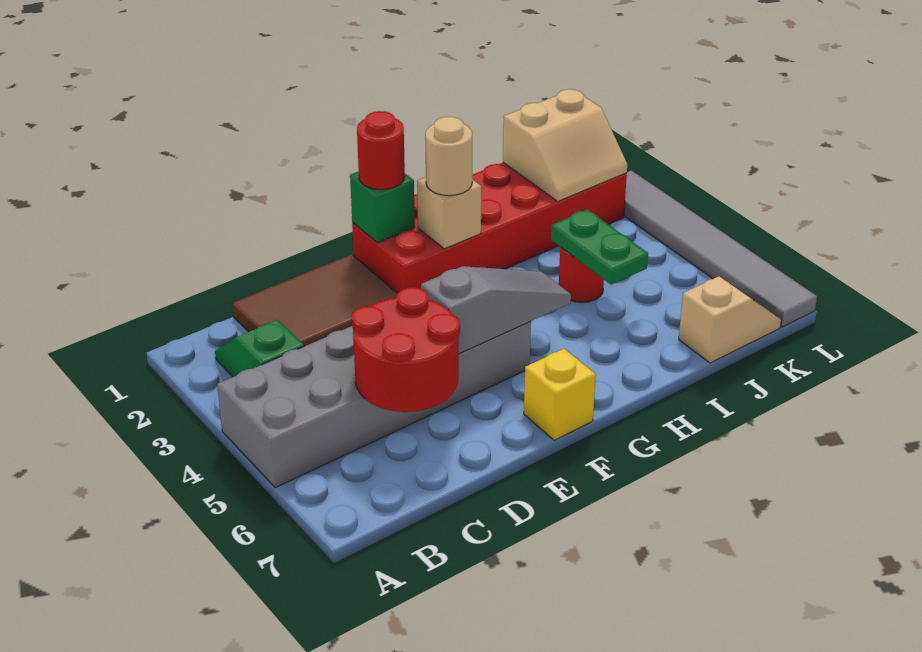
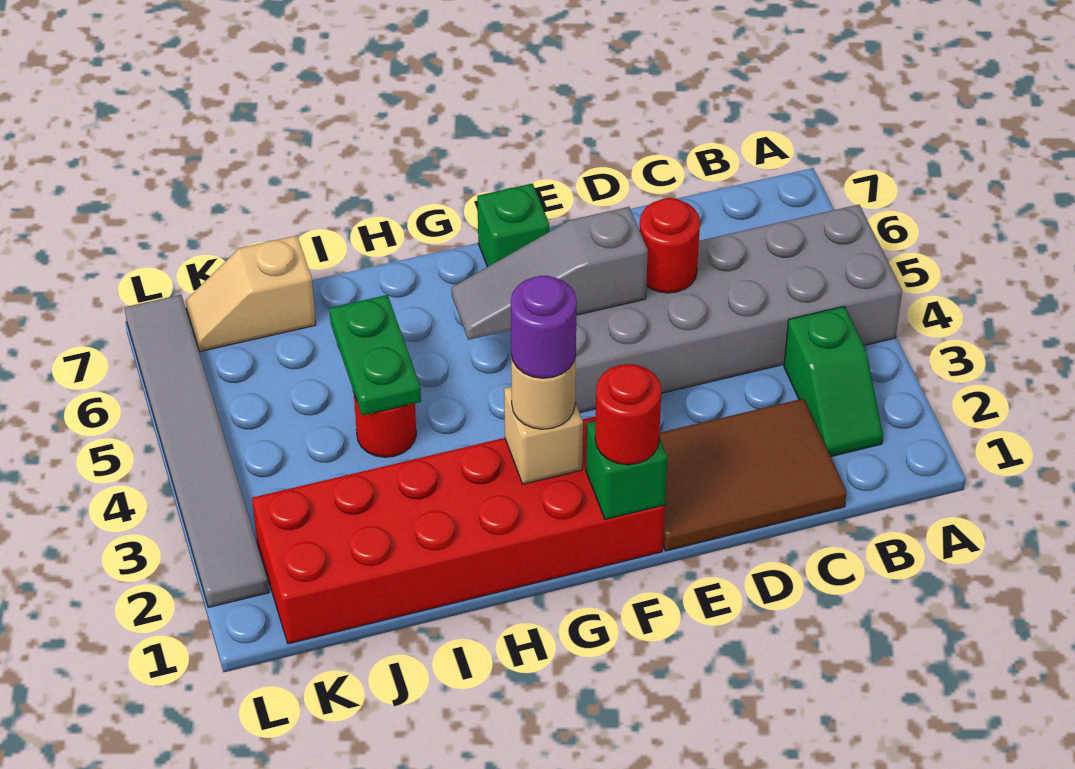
red 2x2 round brick [352,287,460,412] -> red 1x1 round brick [639,198,700,293]
yellow 1x1 brick [524,349,596,440] -> green 1x1 brick [477,183,549,267]
none -> purple 1x1 round brick [511,276,577,378]
tan 2x2 slope [503,89,627,201] -> none

